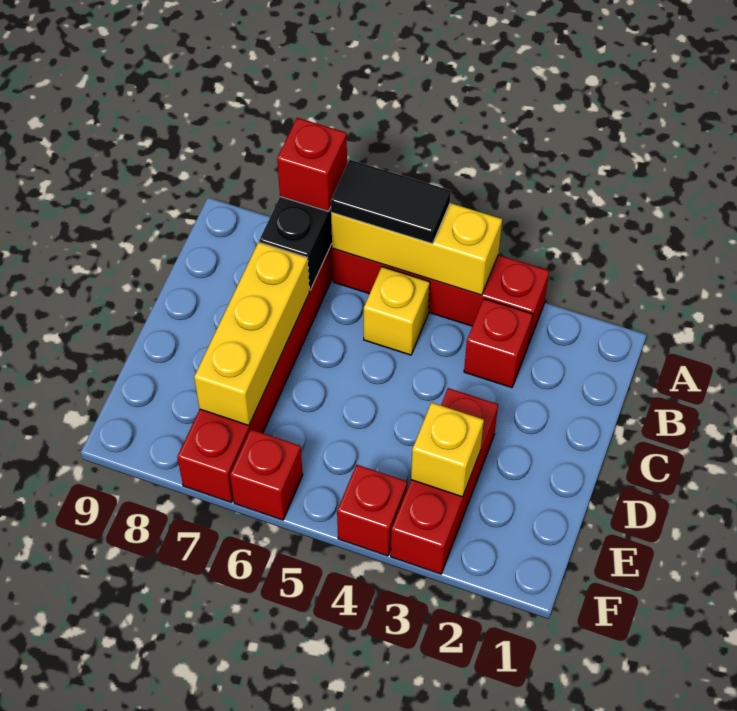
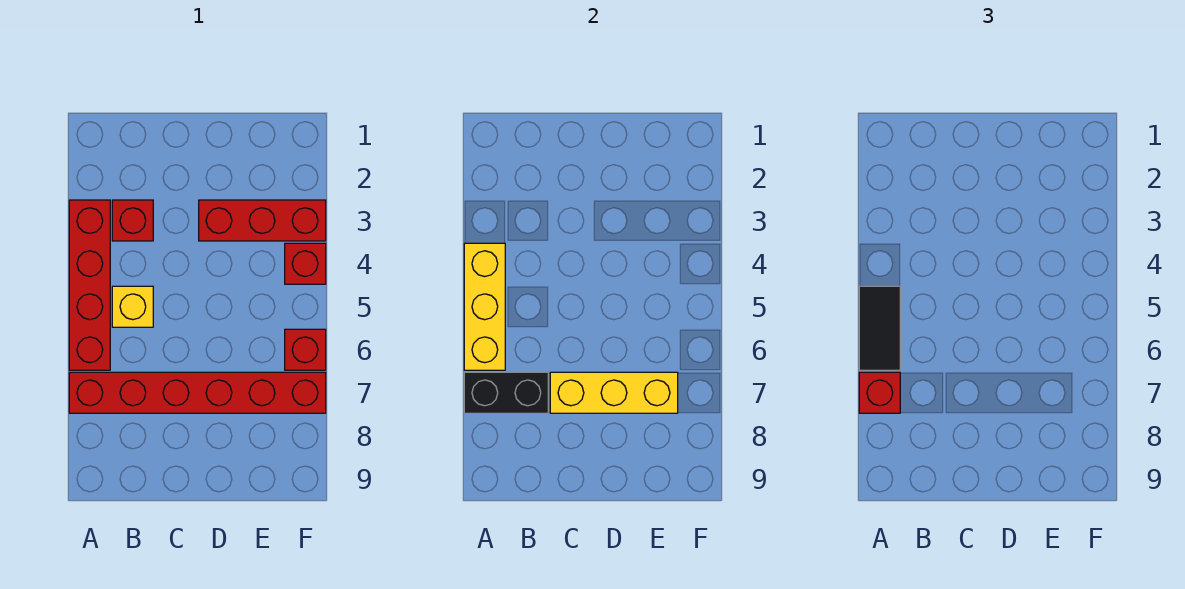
yellow 1x1 brick [411,402,484,497] -> none

